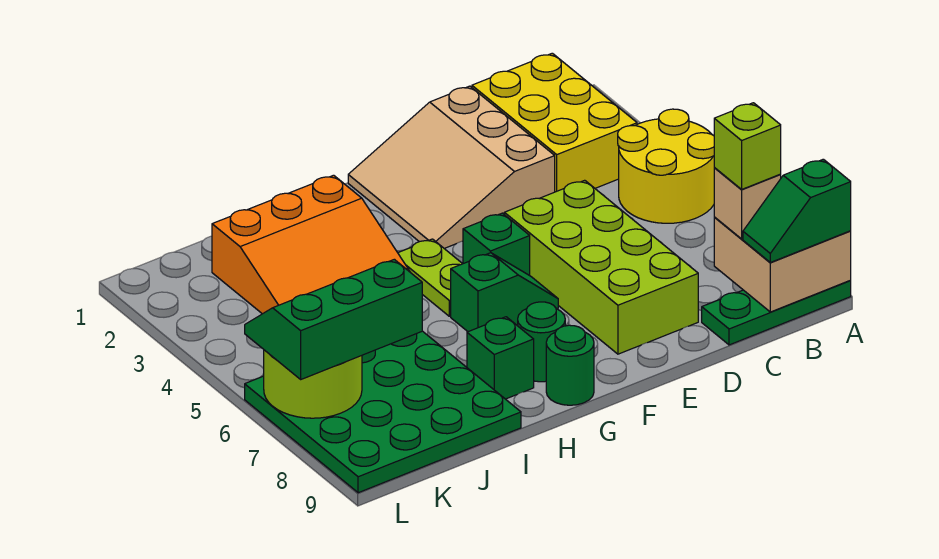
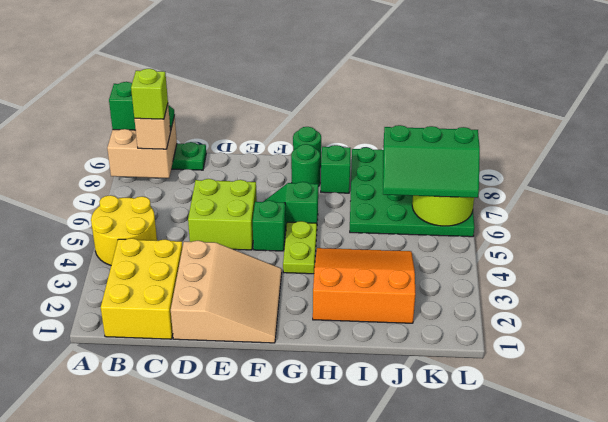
lime 2x4 brick [504,180,698,354] -> lime 2x2 brick [188,179,257,250]

